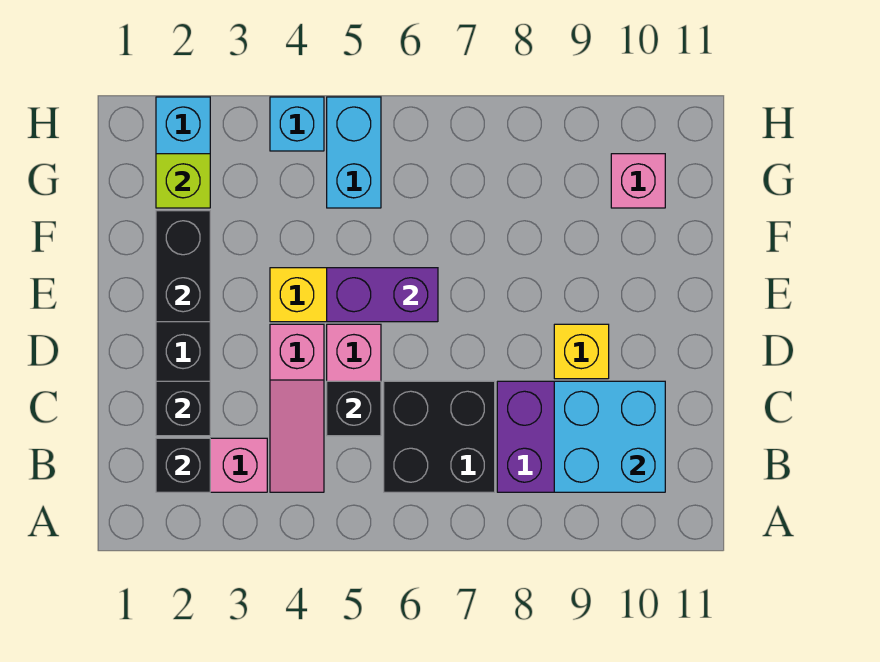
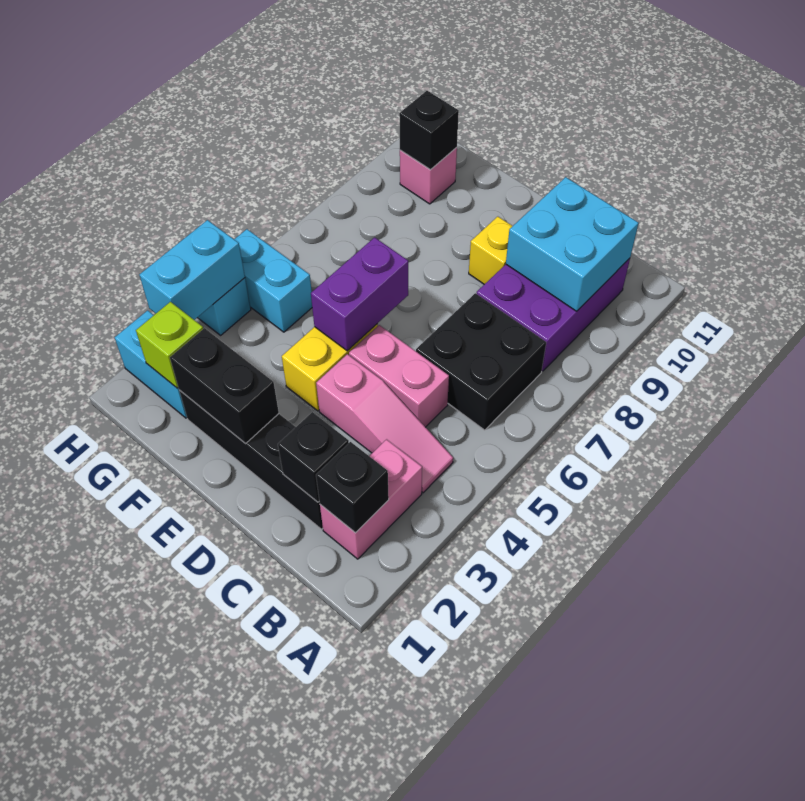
black 1x1 brick [327,381,381,436] -> black 1x1 brick moved to [399,91,459,170]
none -> cyan 1x2 brick [139,220,245,320]

